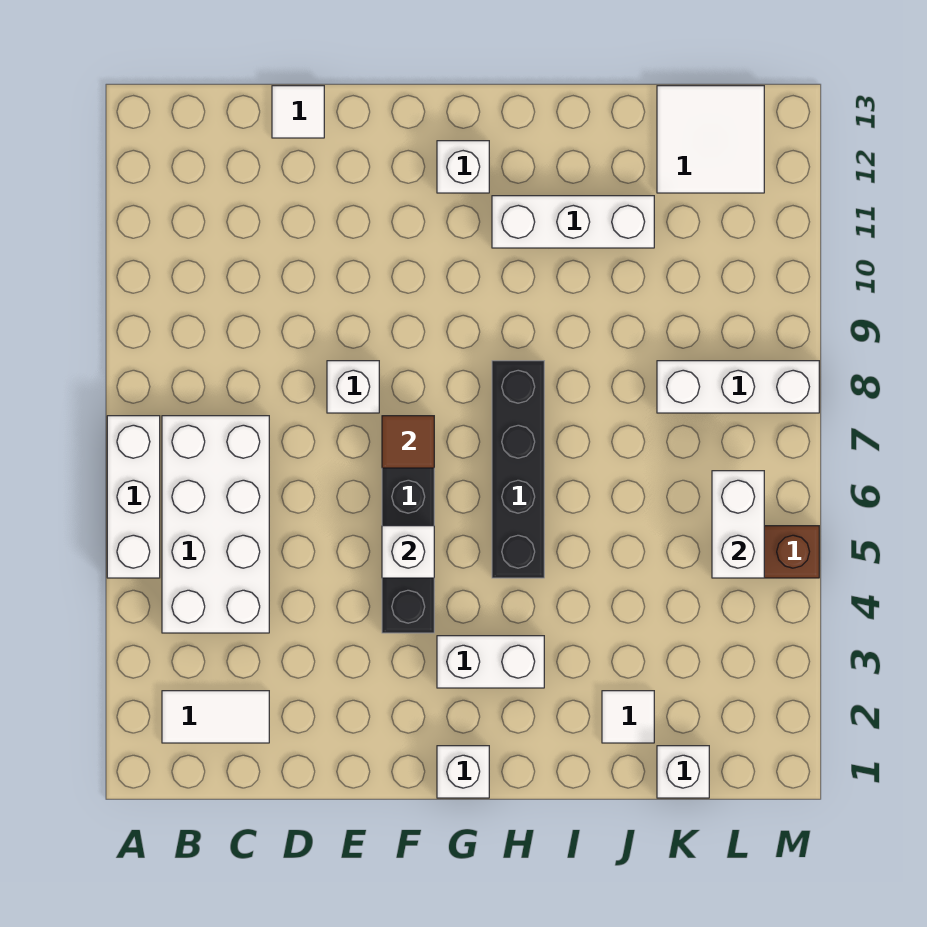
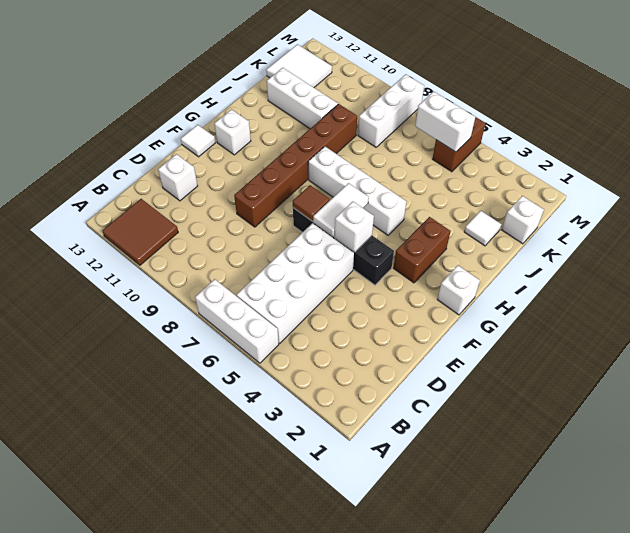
none -> brown 2x2 tile [102,199,178,265]
white 1x2 tile [162,691,269,743] -> white 1x2 tile moved to [313,183,369,236]
white 2x4 brick [162,416,269,633] -> white 2x4 brick turned to [237,223,354,343]
white 1x1 tile [272,86,324,138] -> white 1x1 tile moved to [181,125,215,157]
white 1x1 brick [327,361,379,413] -> white 1x1 brick moved to [158,154,198,201]
none -> brown 1x6 brick [234,104,357,227]
white 1x2 brick [437,636,544,688] -> brown 1x2 brick [394,217,451,283]
black 1x4 brick [492,361,544,578] -> white 1x4 brick [308,147,406,235]
white 1x3 brick [492,196,654,248] -> white 1x3 brick turned to [267,68,338,129]

